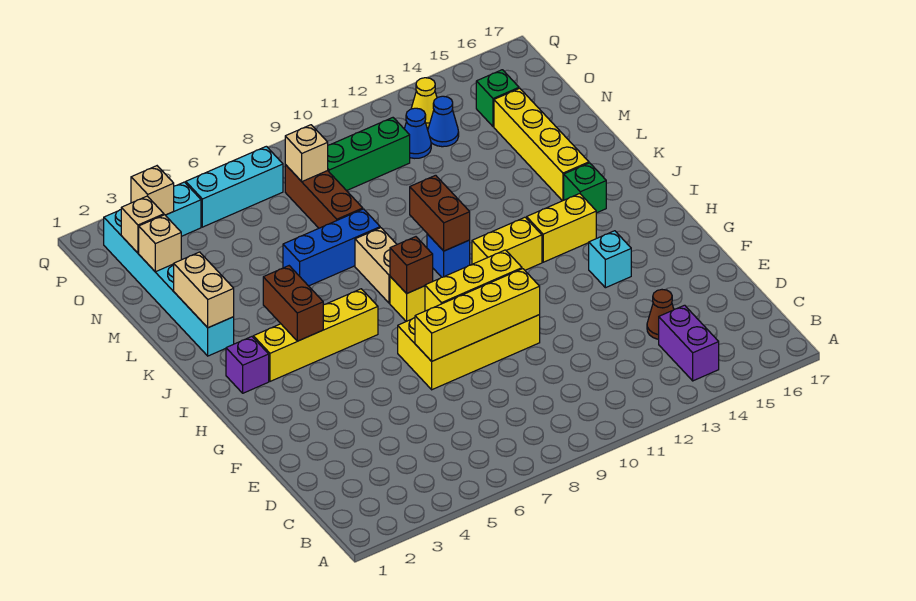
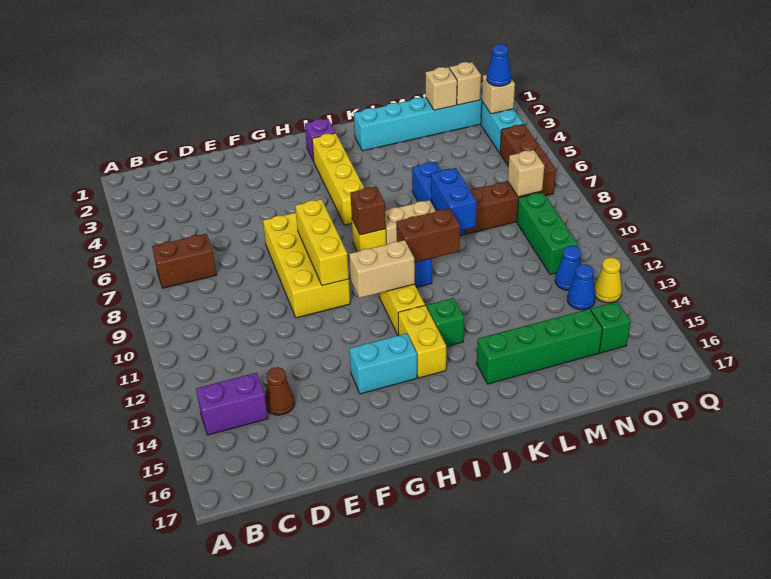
yellow 1x4 brick [415,269,540,361] -> none
cyan 1x1 brick [589,231,631,288] -> cyan 1x2 brick [349,333,417,394]
brown 1x2 brick [263,266,323,341] -> brown 1x2 brick moved to [152,234,217,288]
green 1x1 brick [564,163,606,213] -> green 1x1 brick moved to [427,298,464,347]
tan 1x2 brick [174,252,234,328] -> tan 1x2 brick moved to [349,240,415,298]
yellow 1x4 brick [494,88,589,201] -> green 1x4 brick [476,309,602,384]
none -> blue 1x2 brick [431,168,477,231]
none -> blue 1x1 cone [487,44,511,86]
cyan 1x3 brick [186,146,283,227] -> brown 1x3 brick [500,124,556,196]

